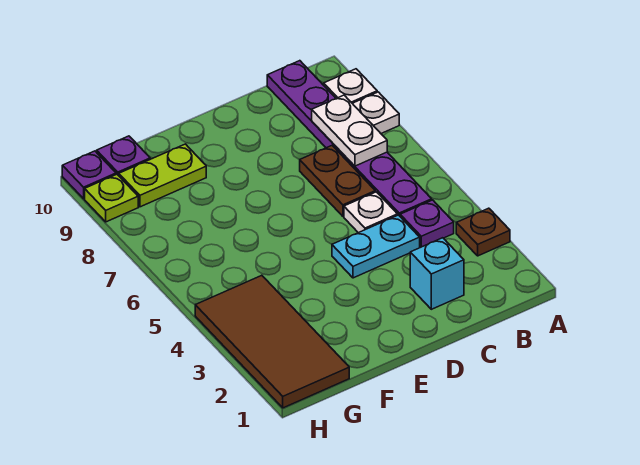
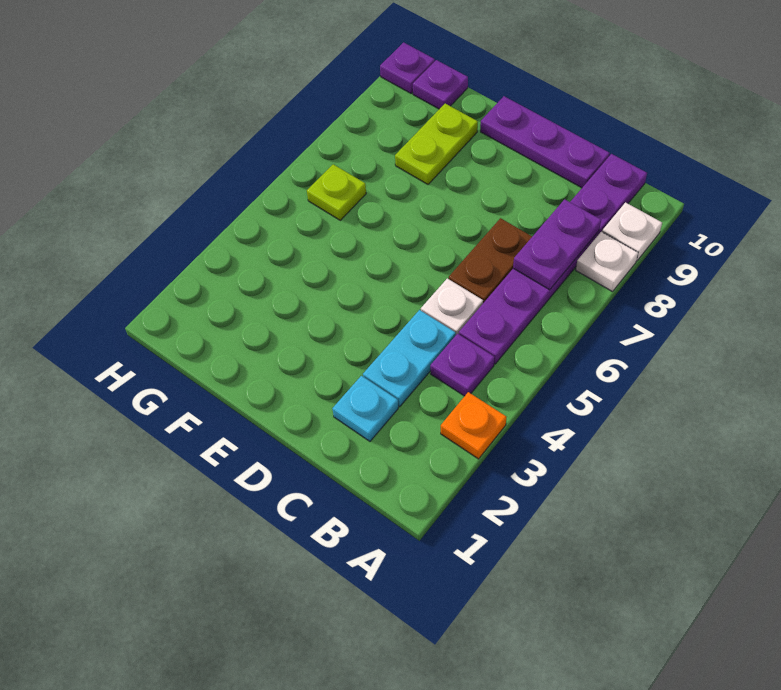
brown 1x1 plate [456,208,510,256] -> orange 1x1 plate [441,392,506,459]
white 1x2 plate [312,95,387,166] -> purple 1x2 plate [513,199,601,290]
cyan 1x1 brick [410,238,464,309] -> cyan 1x1 plate [332,376,398,441]
cyan 1x2 plate [332,215,420,278] -> cyan 1x2 plate turned to [363,310,456,407]
none -> purple 1x3 plate [480,96,610,188]
lime 1x2 plate [119,144,206,207] -> lime 1x2 plate turned to [395,104,478,184]
brown 2x4 tile [195,275,349,408] -> none
lime 1x1 plate [85,174,138,222] -> lime 1x1 plate moved to [307,164,366,220]

